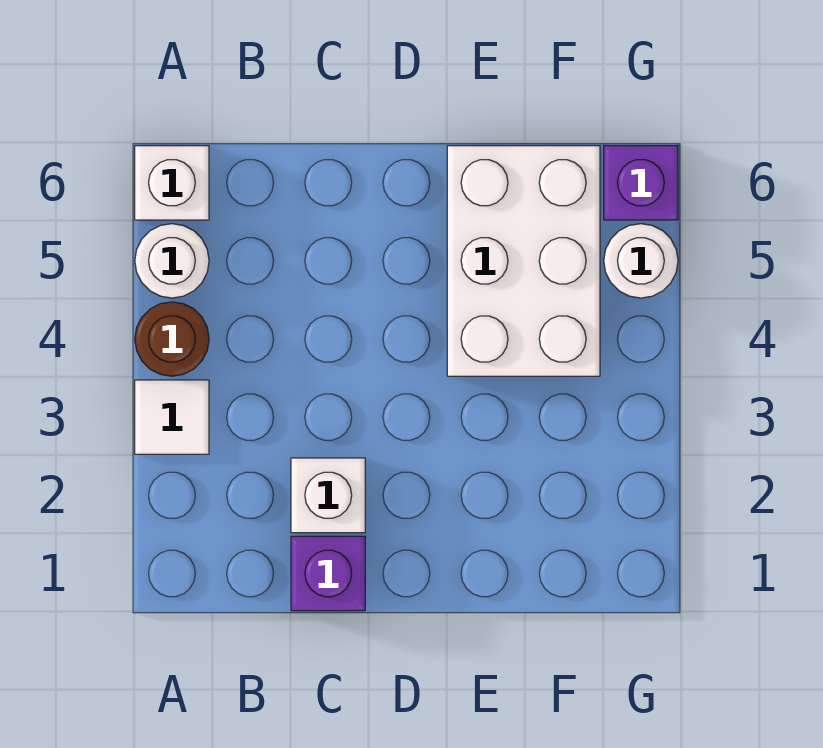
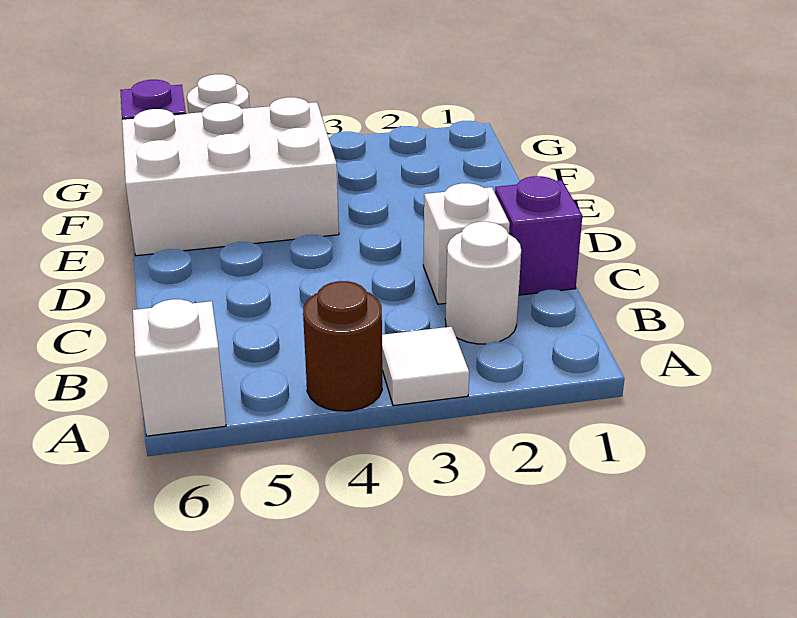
white 1x1 round brick [135,224,209,298] -> white 1x1 round brick moved to [445,222,521,344]

